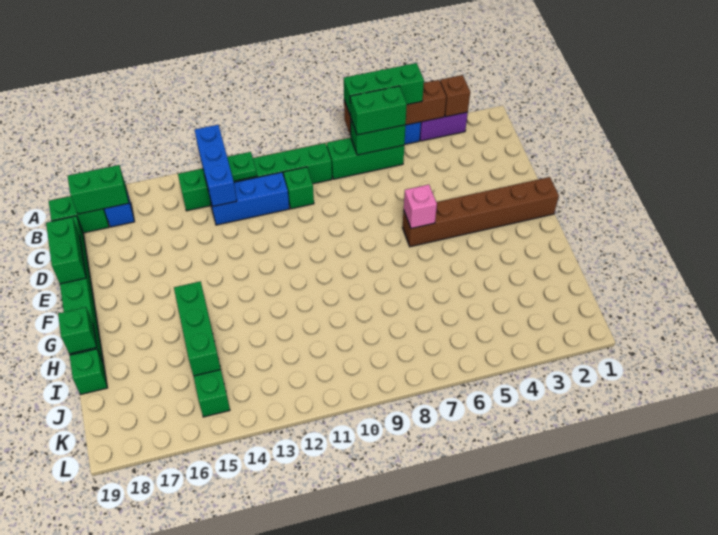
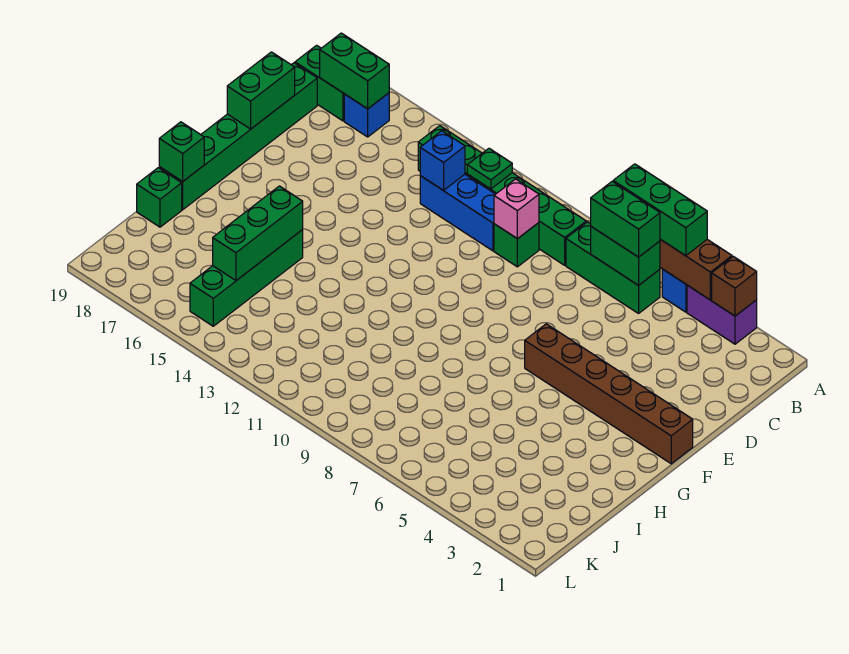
blue 1x3 brick [195,125,237,207] -> blue 1x1 brick [420,131,465,191]
pink 1x1 brick [404,185,437,228] -> pink 1x1 brick moved to [494,179,539,239]

